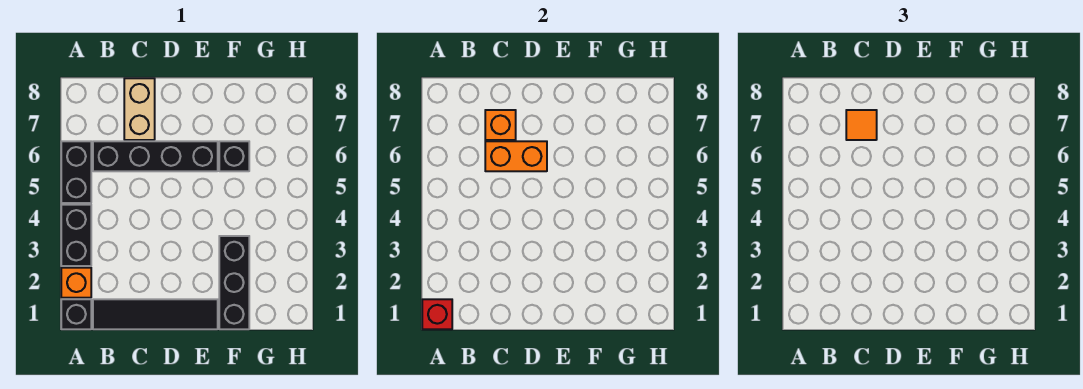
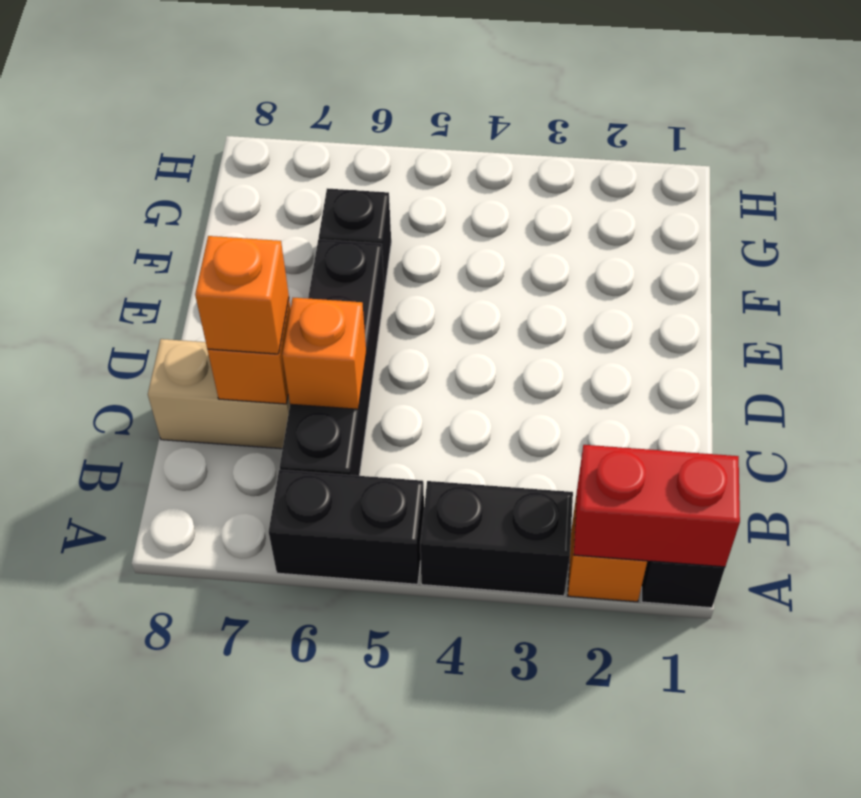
red 1x1 brick [422,299,452,329] -> red 1x2 brick [574,445,740,567]
black 1x4 tile [93,299,218,329] -> none
orange 1x2 brick [485,141,547,171] -> orange 1x1 brick [282,298,366,409]
orange 1x1 tile [846,110,877,140] -> orange 1x1 brick [195,236,289,354]
black 1x3 brick [219,236,249,329] -> none

